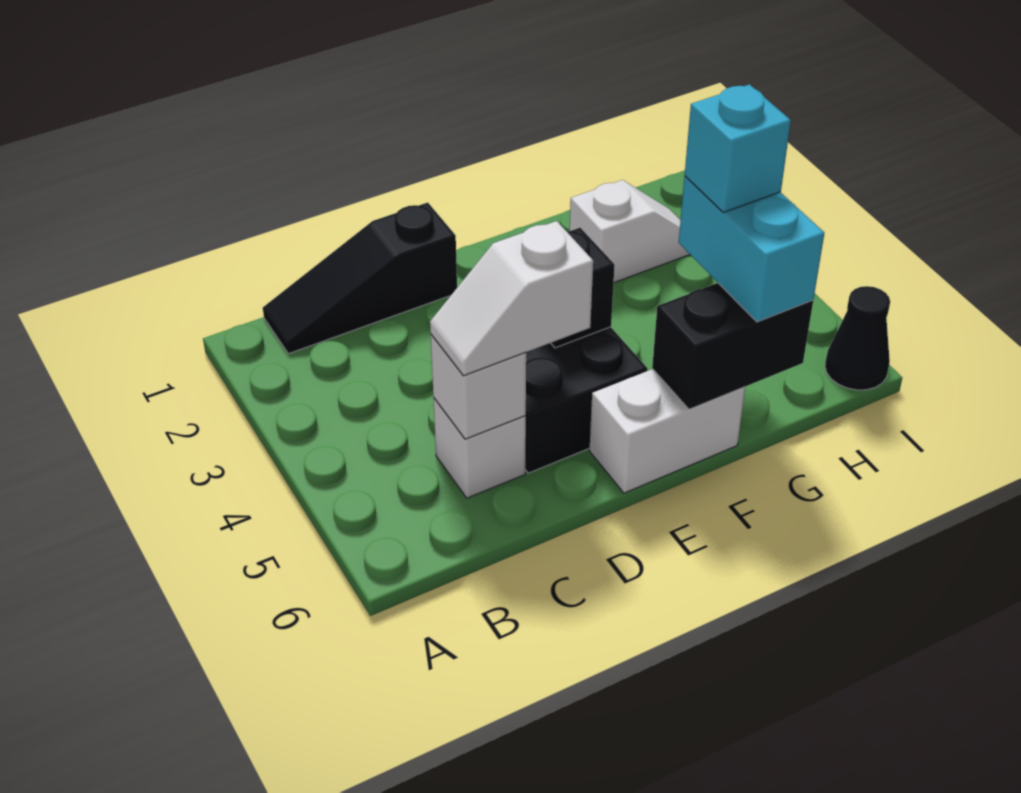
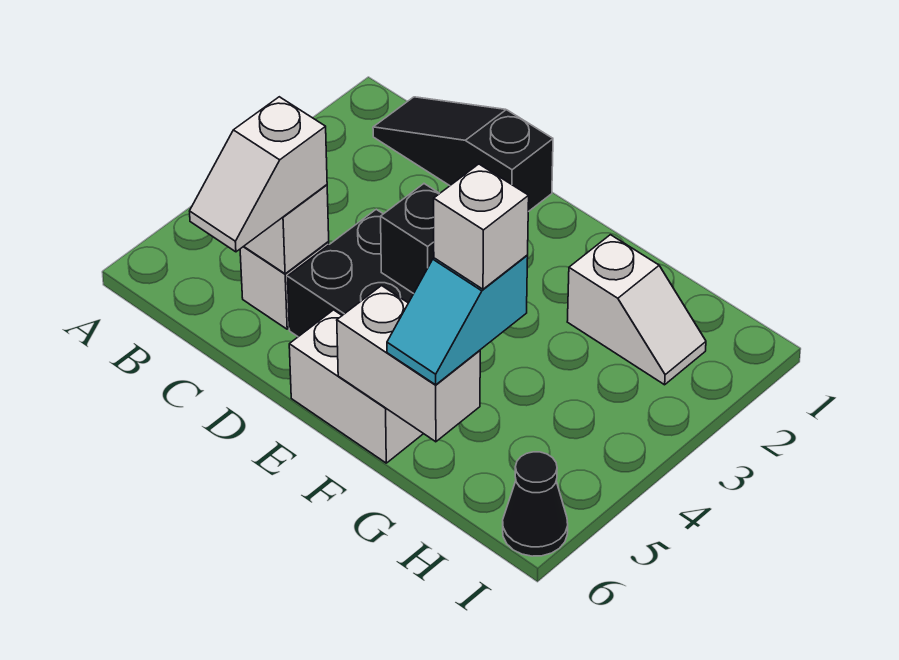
white 1x2 slope [430,221,593,376] -> white 1x2 slope turned to [190,97,327,252]
black 1x2 brick [652,283,813,409] -> white 1x2 brick [337,286,480,442]
cyan 1x2 brick [679,176,824,322] -> cyan 1x2 slope [387,256,528,385]
cyan 1x1 brick [685,84,791,213] -> white 1x1 brick [434,164,529,289]

